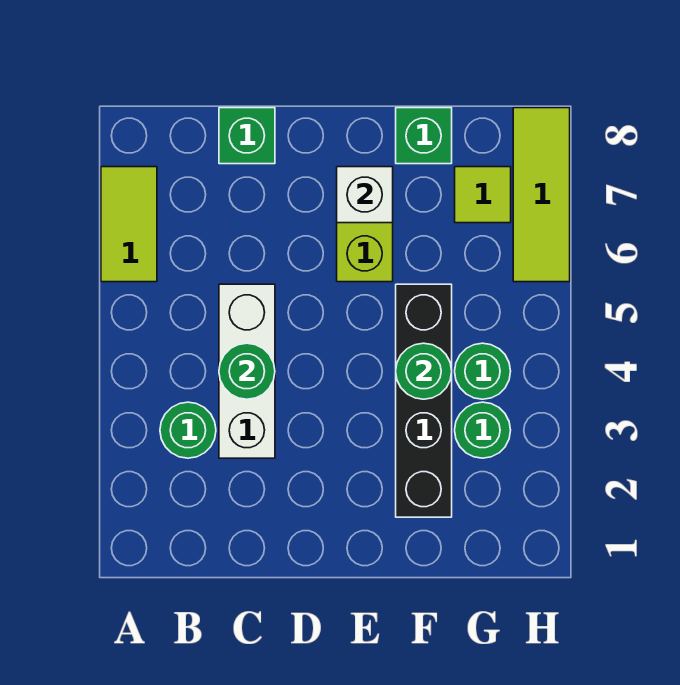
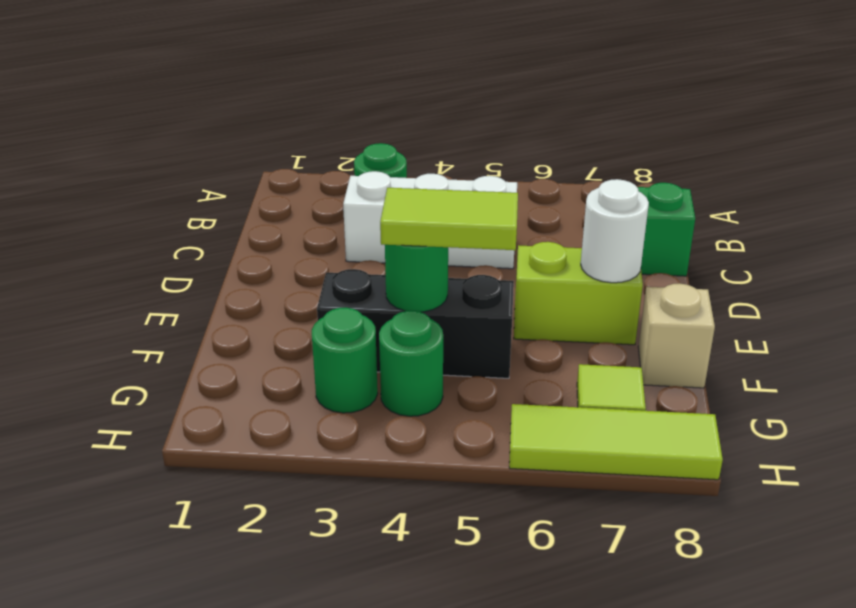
lime 1x2 tile [101,167,157,282] -> lime 1x2 tile moved to [380,188,518,250]
green 1x1 round brick [219,343,275,399] -> none
white 1x1 brick [337,167,393,223] -> white 1x1 round brick [581,179,649,283]
black 1x4 brick [396,284,452,517] -> black 1x3 brick [317,269,514,378]
green 1x1 brick [396,108,452,164] -> tan 1x1 brick [638,283,715,388]

